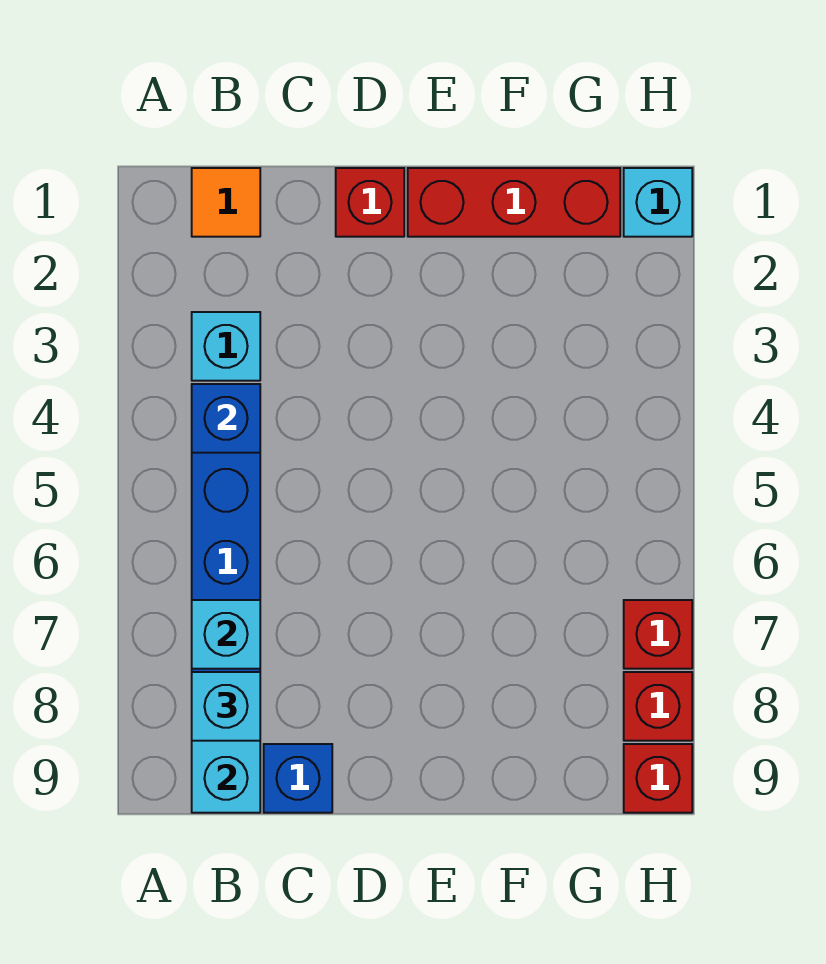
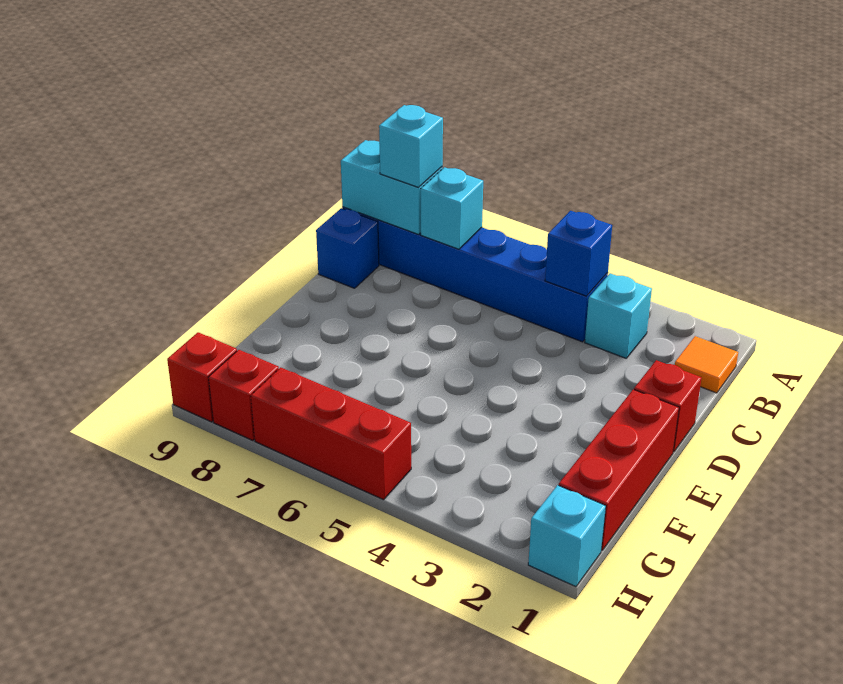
red 1x1 brick [624,600,692,669] -> red 1x3 brick [251,367,411,500]

